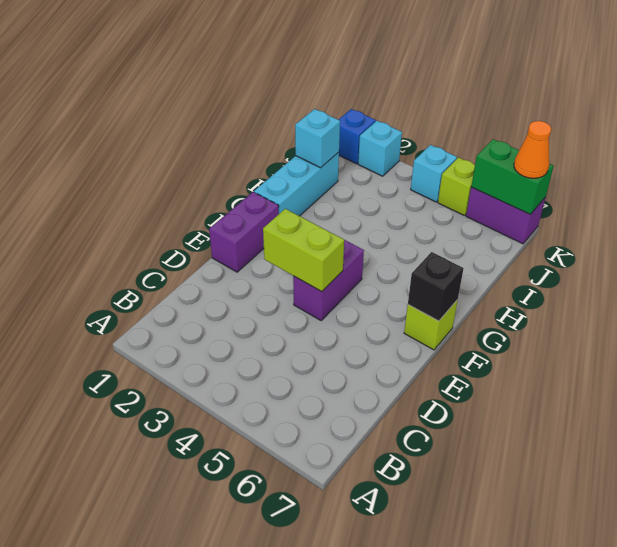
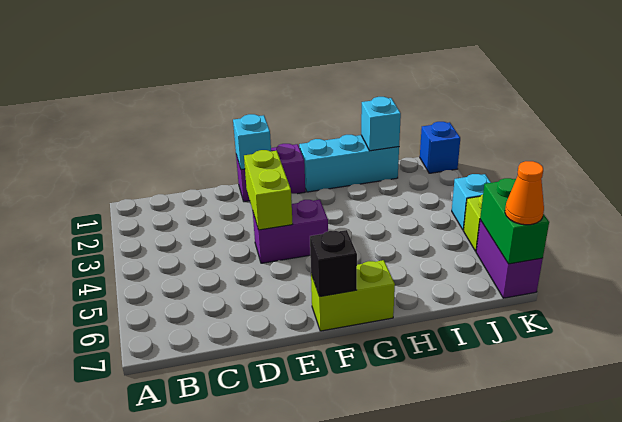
lime 1x1 brick [404,300,458,350] -> lime 1x2 brick [311,260,395,331]
cyan 1x1 brick [358,121,402,176] -> cyan 1x1 brick moved to [233,114,271,170]

